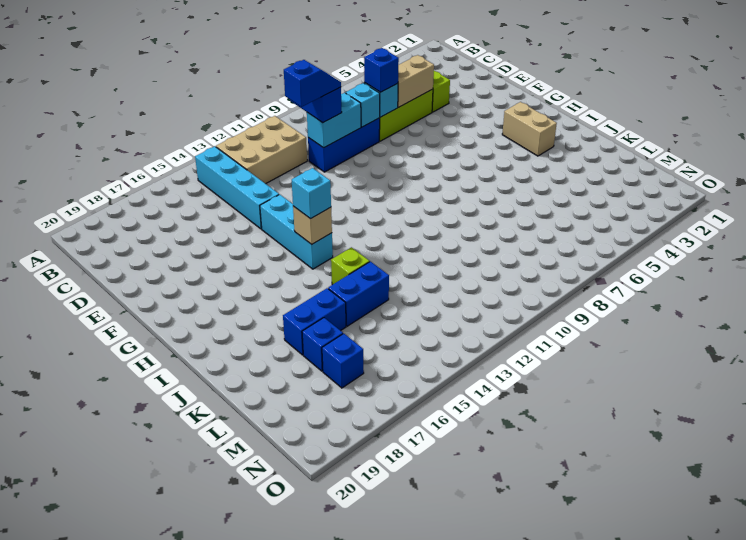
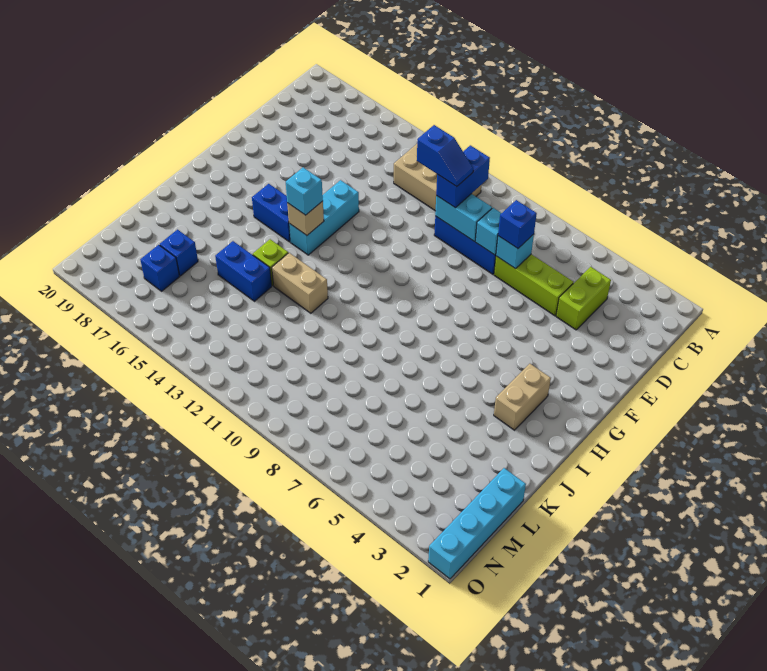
cyan 1x4 brick [195,146,279,229] -> cyan 1x4 brick moved to [428,468,526,579]
tan 1x2 brick [398,55,434,107] -> tan 1x2 brick moved to [272,253,328,313]
blue 1x2 brick [283,288,346,355] -> blue 1x2 brick moved to [252,184,290,242]

